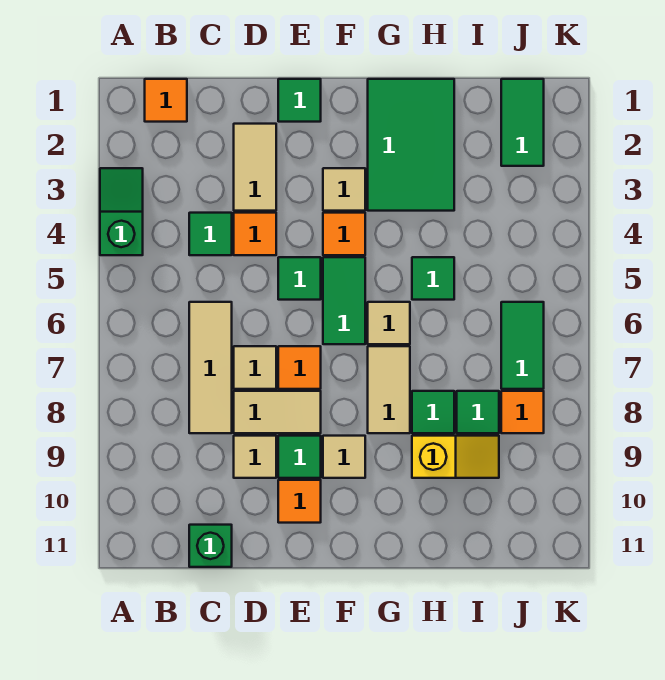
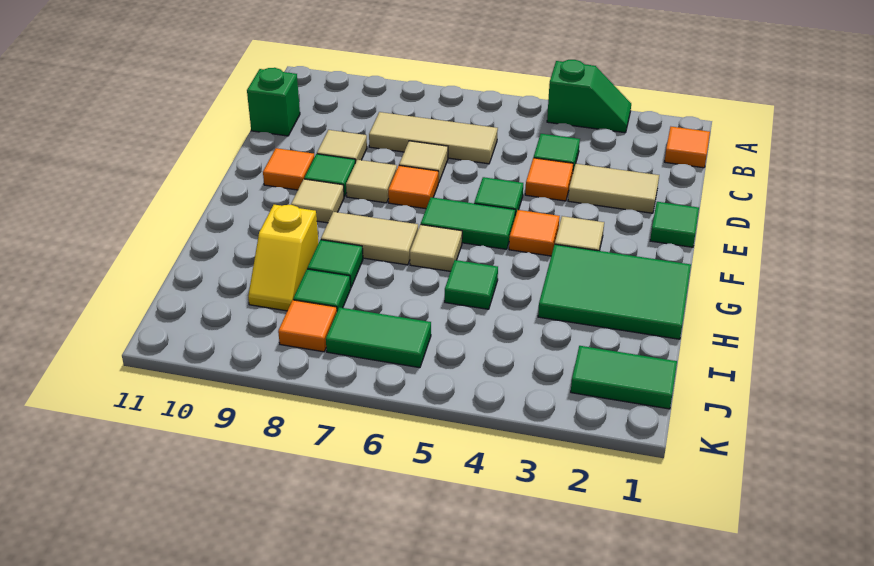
tan 1x2 tile [234,391,321,433] -> tan 1x1 tile [346,160,397,203]

